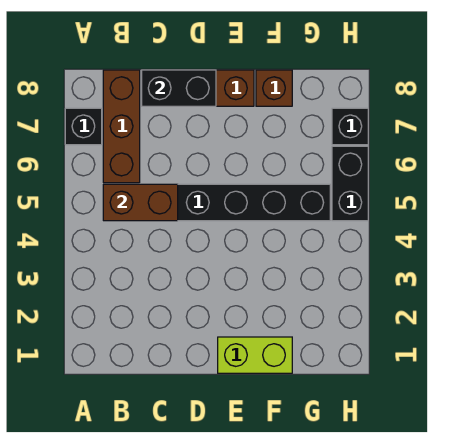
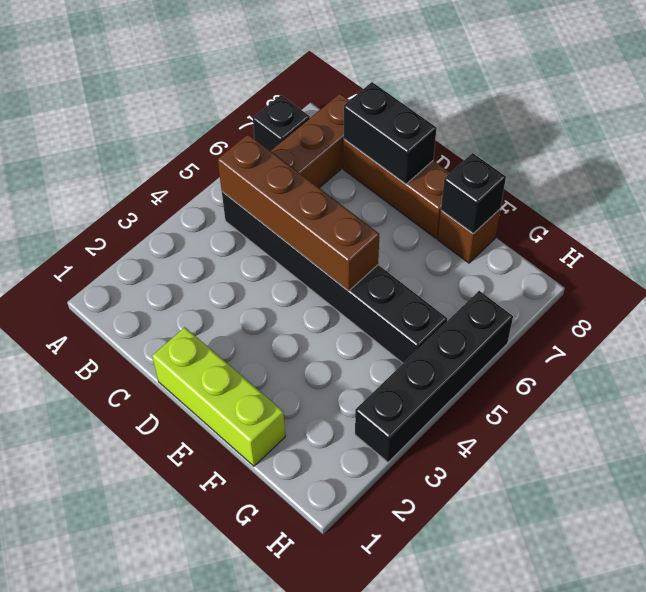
brown 1x2 brick [103,184,178,221] -> brown 1x4 brick [218,134,379,291]
lime 1x2 brick [218,337,292,373] -> lime 1x3 brick [152,327,285,466]
black 1x2 brick [332,146,368,221] -> black 1x4 brick [355,291,513,462]
black 1x1 brick [332,108,368,145] -> black 1x1 brick moved to [441,153,506,234]

